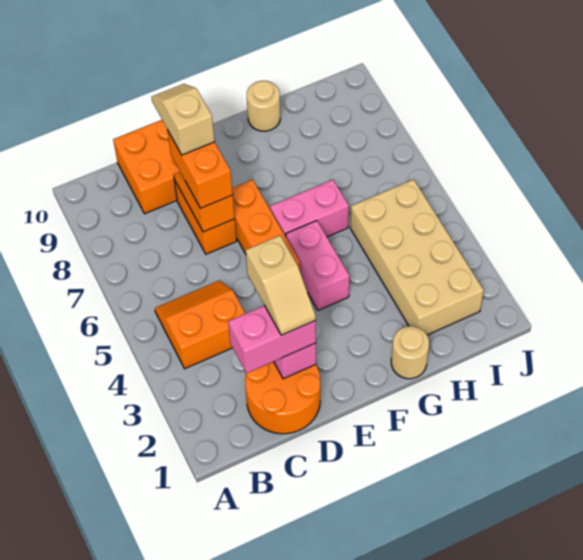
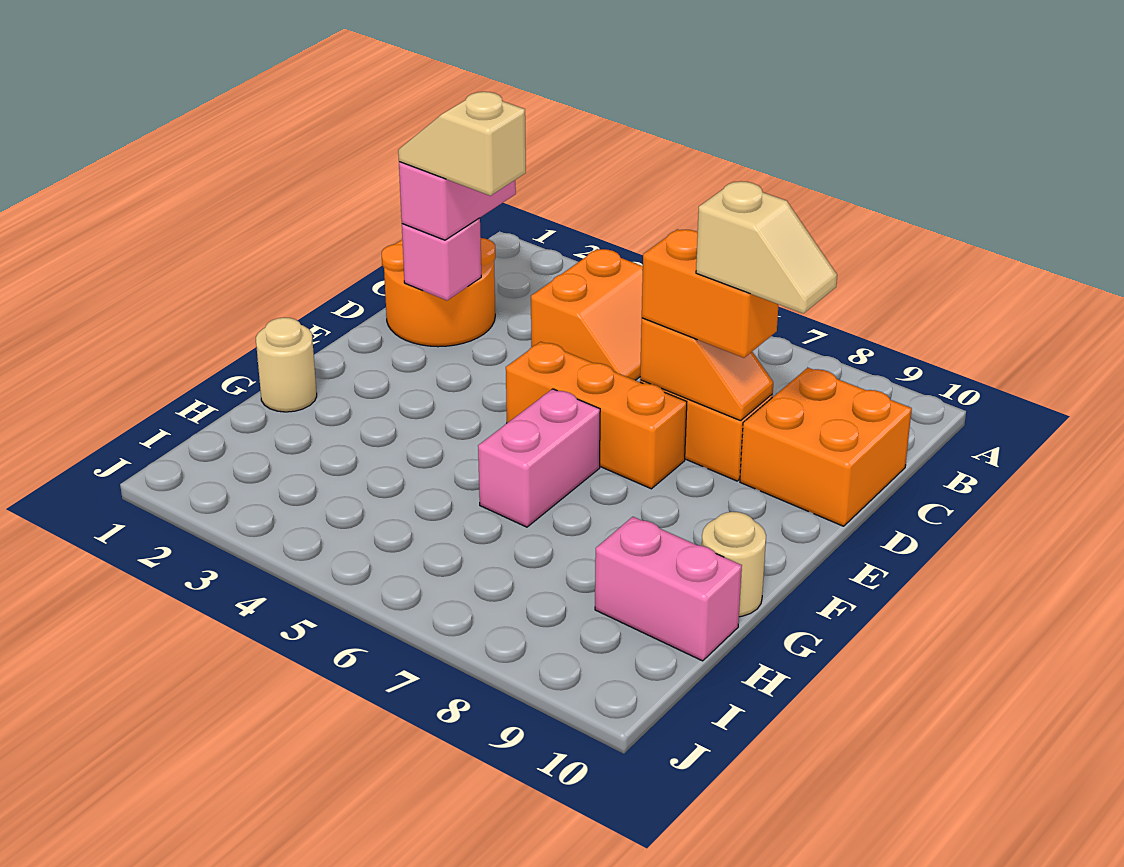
pink 1x2 brick [286,221,349,310] -> pink 1x2 brick moved to [595,517,742,661]
tan 2x4 brick [350,180,484,335] -> none

